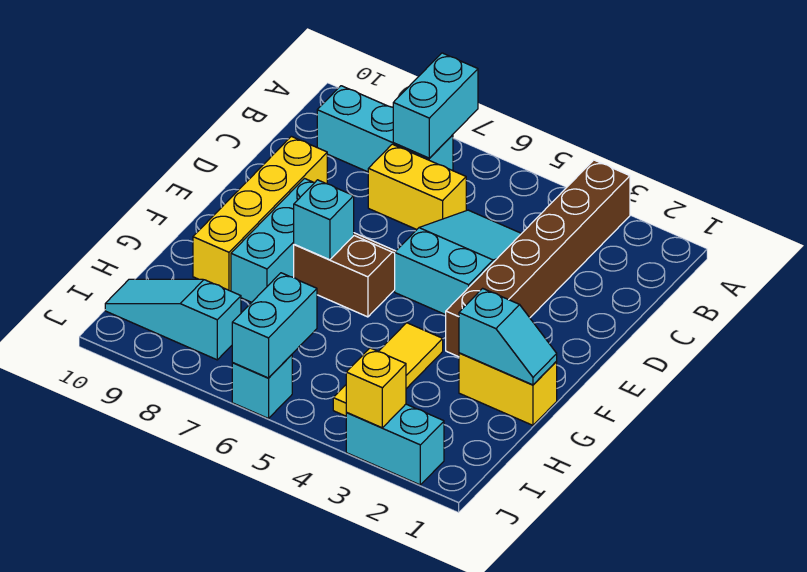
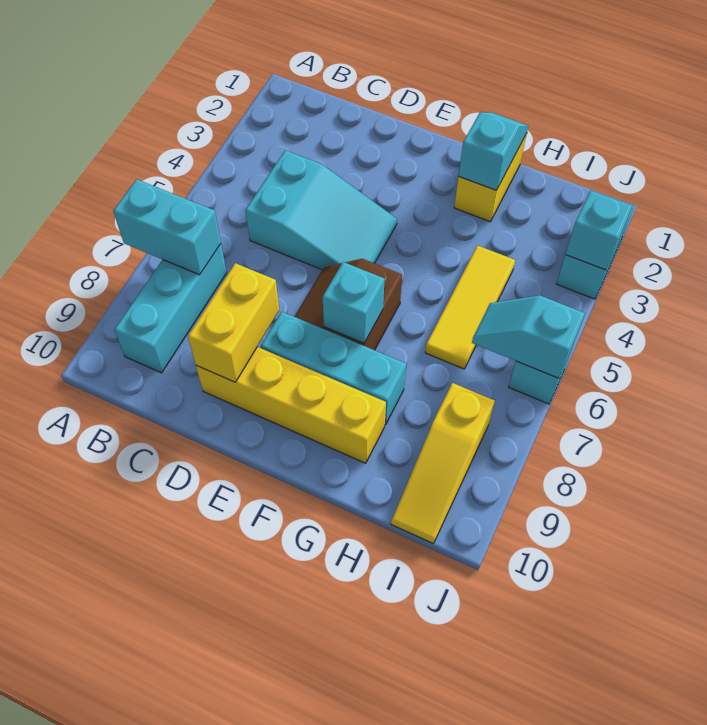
brown 1x6 brick [446,160,630,357] -> none
cyan 2x3 slope [395,210,522,315] -> cyan 2x3 slope turned to [245,150,397,270]
yellow 1x2 brick [368,144,466,229] -> yellow 1x2 brick moved to [188,263,279,382]
yellow 1x3 tile [333,323,443,416] -> yellow 1x3 tile turned to [425,246,515,369]
cyan 1x2 brick [232,273,317,378] -> cyan 1x2 slope [472,295,585,378]
cyan 1x3 slope [105,279,241,360] -> yellow 1x3 slope [391,383,495,544]
yellow 1x1 brick [346,348,406,428] -> cyan 1x1 brick [566,190,632,270]

